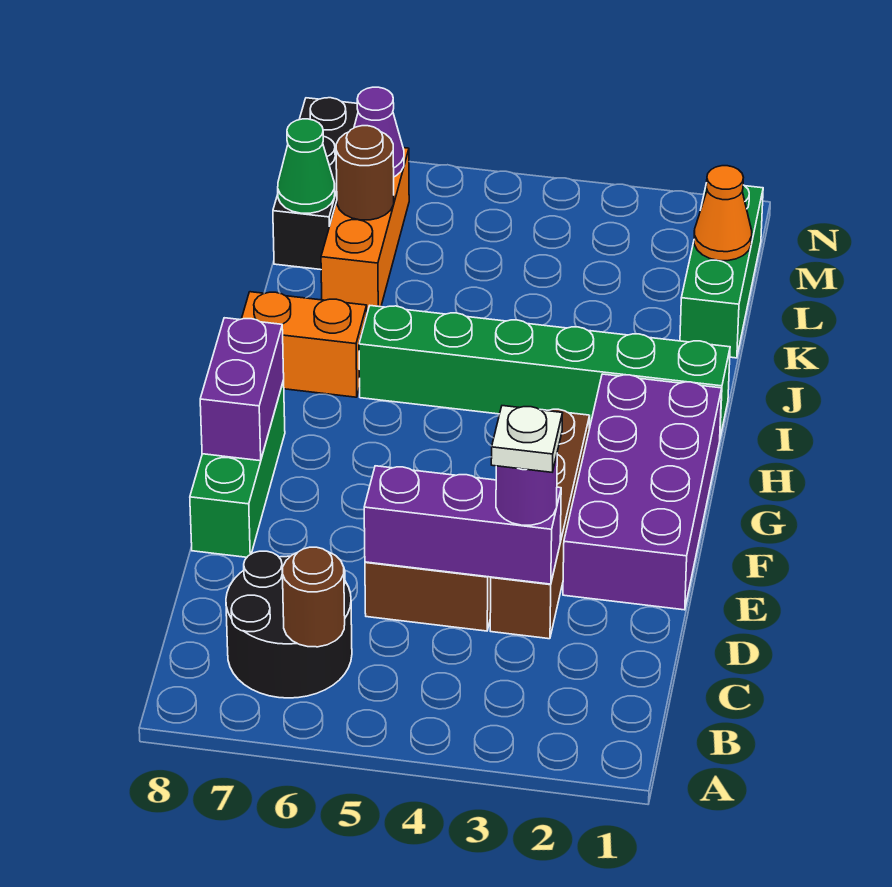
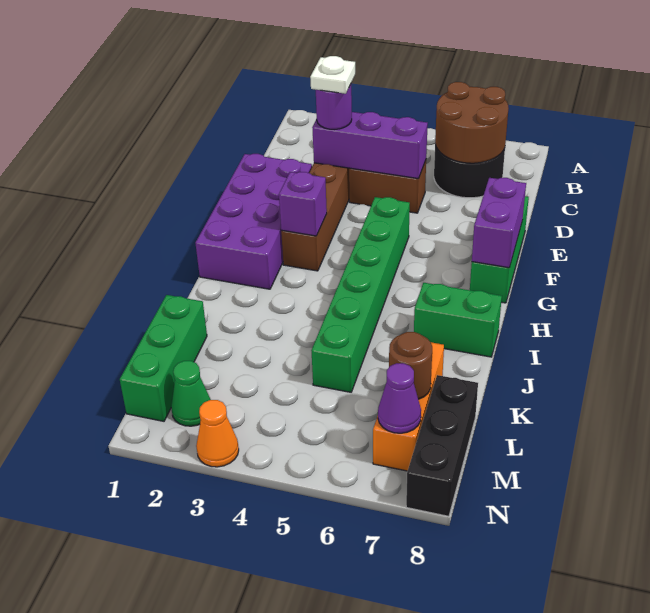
brown 1x1 round brick [282,547,345,647] -> brown 2x2 round brick [435,82,509,163]
none -> purple 1x1 brick [279,172,327,236]
green 1x6 brick [359,306,730,437] -> green 1x6 brick turned to [311,197,410,392]
orange 1x2 brick [242,292,367,397] -> green 1x2 brick [414,283,502,357]
orange 1x1 cone [694,166,752,261] -> orange 1x1 cone moved to [196,400,239,467]
green 1x1 cone [278,119,335,213] -> green 1x1 cone moved to [171,361,211,426]

